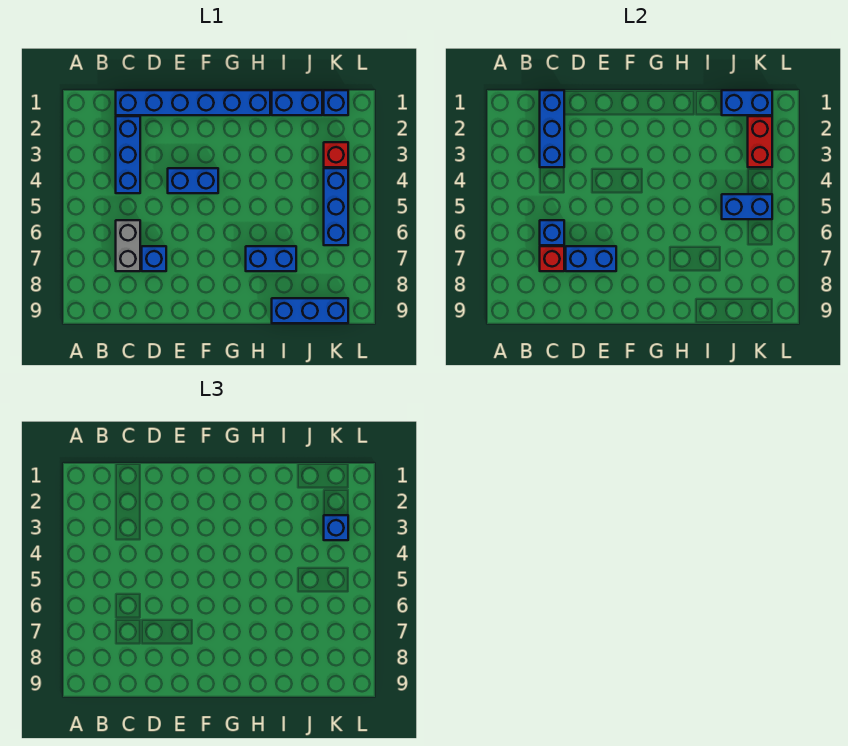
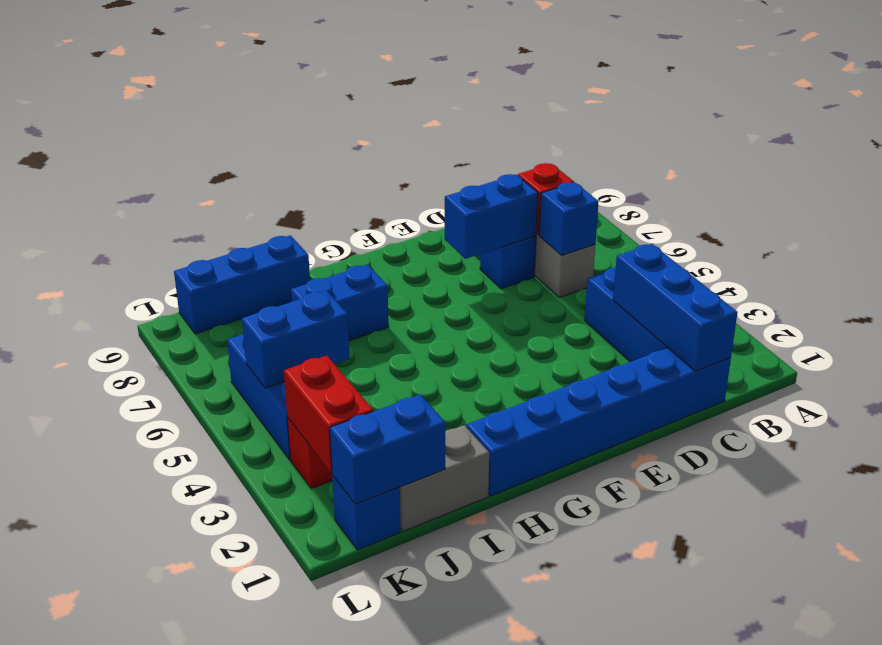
blue 1x2 brick [168,168,218,193] -> none
blue 1x2 brick [272,90,322,115] -> grey 1x2 brick [400,425,489,531]
blue 1x1 brick [324,515,348,540] -> none

